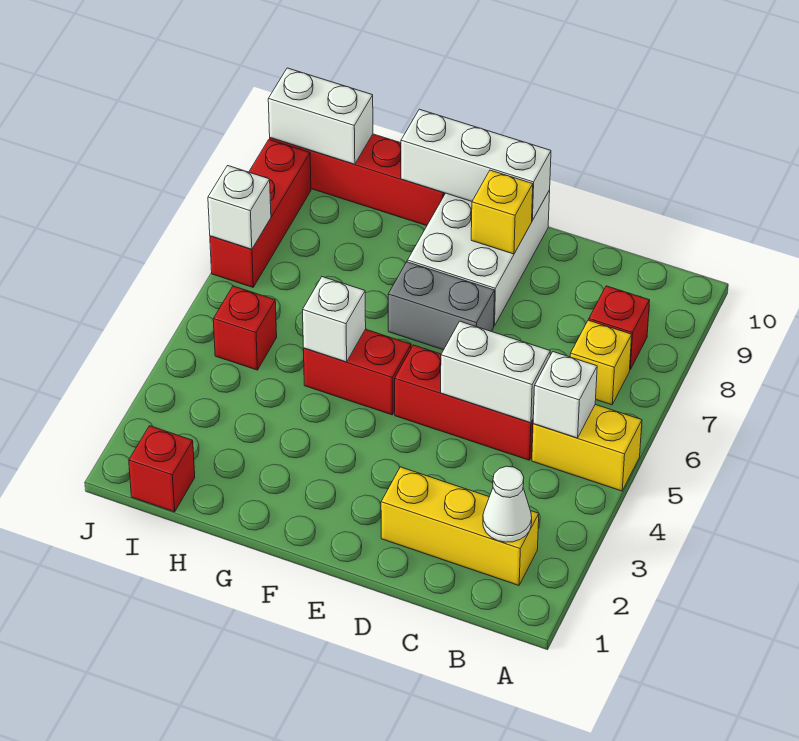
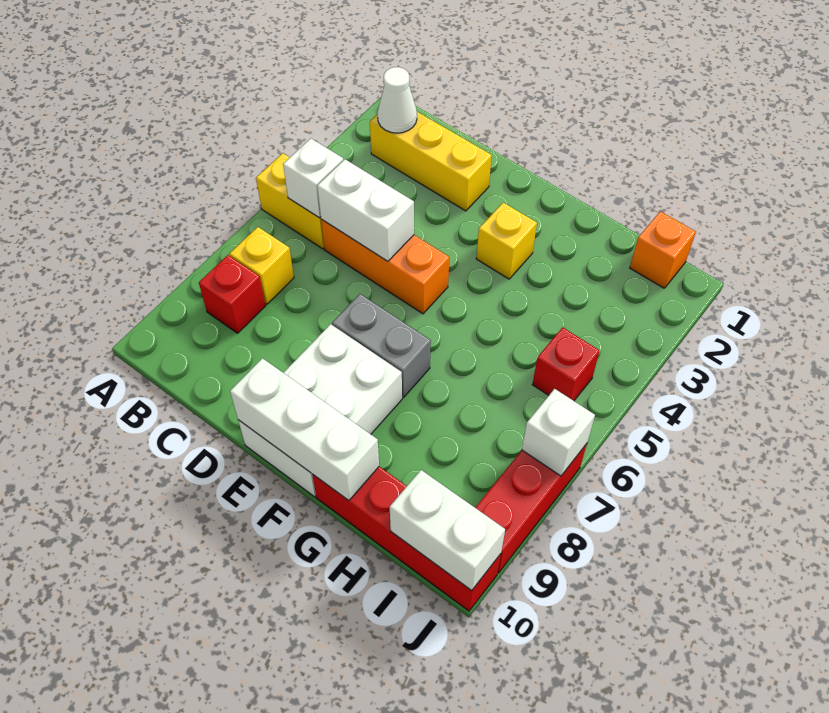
red 1x3 brick [395,345,533,460] -> orange 1x3 brick [321,219,449,314]
yellow 1x1 brick [471,170,533,254] -> yellow 1x1 brick moved to [476,203,537,279]
red 1x2 brick [304,329,411,415] -> none
white 1x1 brick [303,277,366,362] -> none
red 1x1 brick [129,426,195,512] -> orange 1x1 brick [630,211,696,288]

